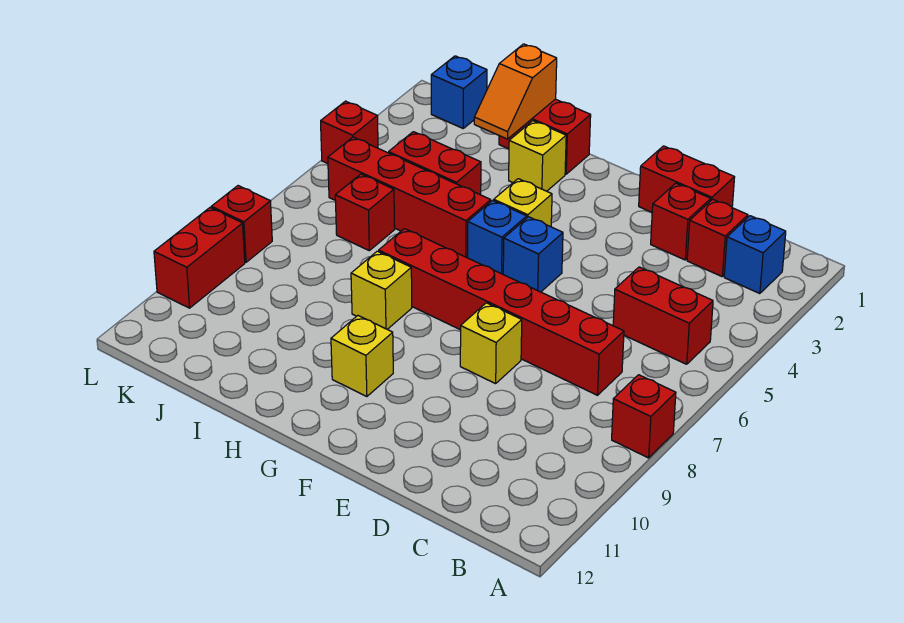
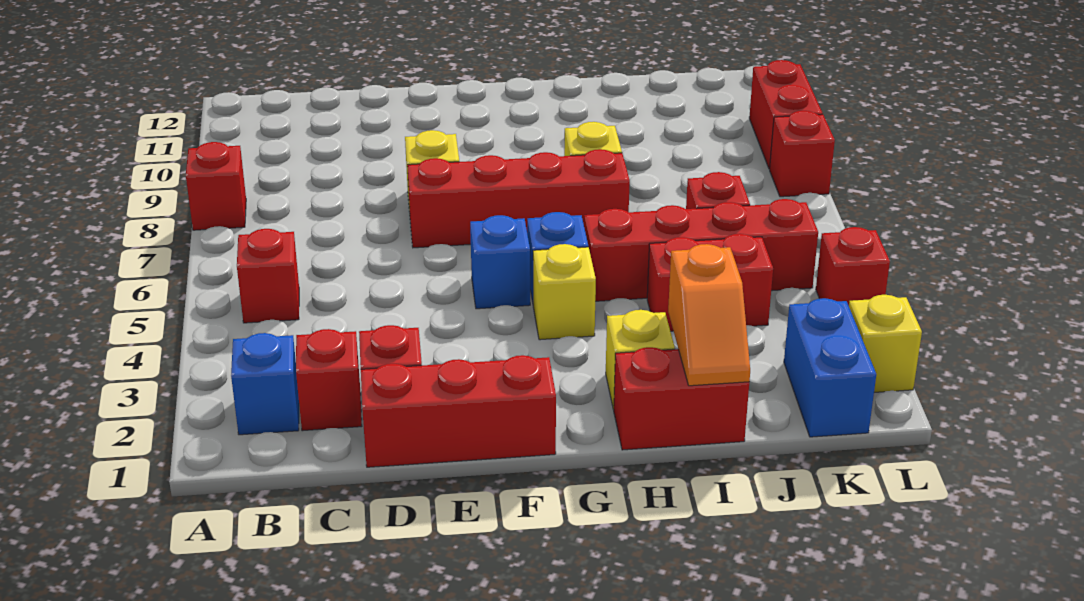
red 1x2 brick [613,267,713,364] -> red 1x1 brick [237,229,299,323]
red 1x6 brick [379,229,624,395] -> red 1x4 brick [407,149,630,248]
red 1x2 brick [639,146,735,212] -> red 1x3 brick [361,355,556,467]
yellow 1x1 brick [331,316,393,397] -> yellow 1x1 brick moved to [849,295,922,392]
orange 1x2 slope [474,44,557,139] -> orange 1x2 slope turned to [668,244,750,386]
blue 1x1 brick [431,56,487,128] -> blue 1x2 brick [784,298,876,437]

